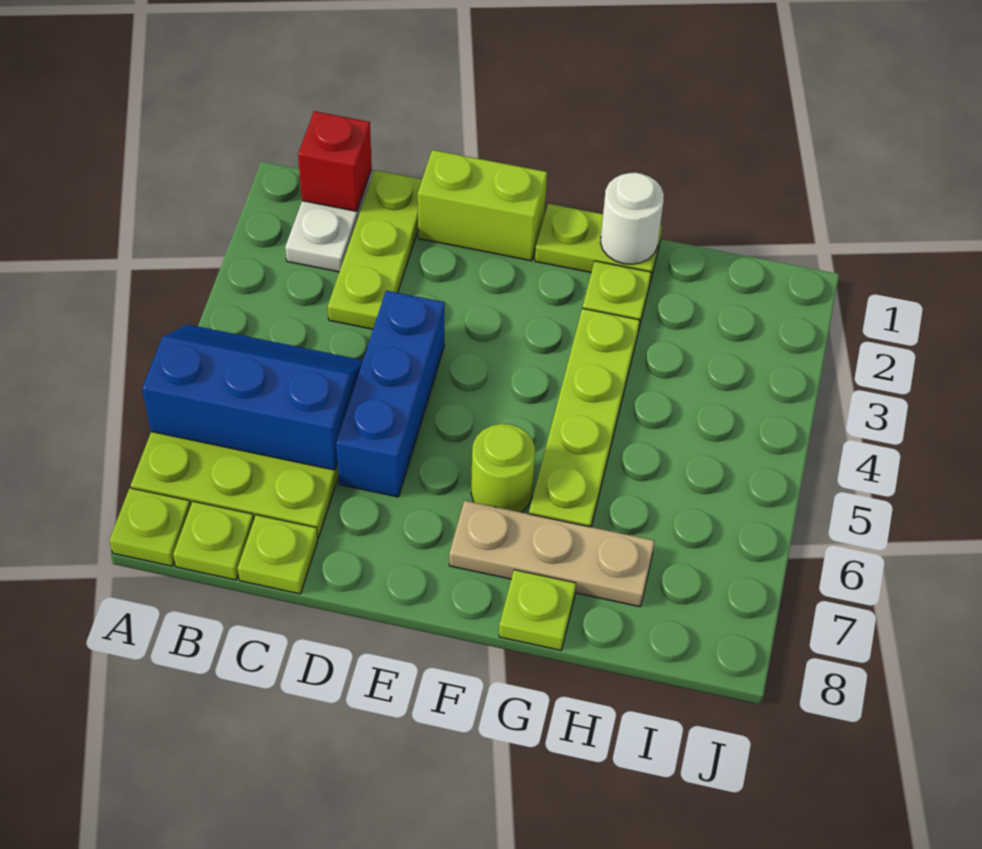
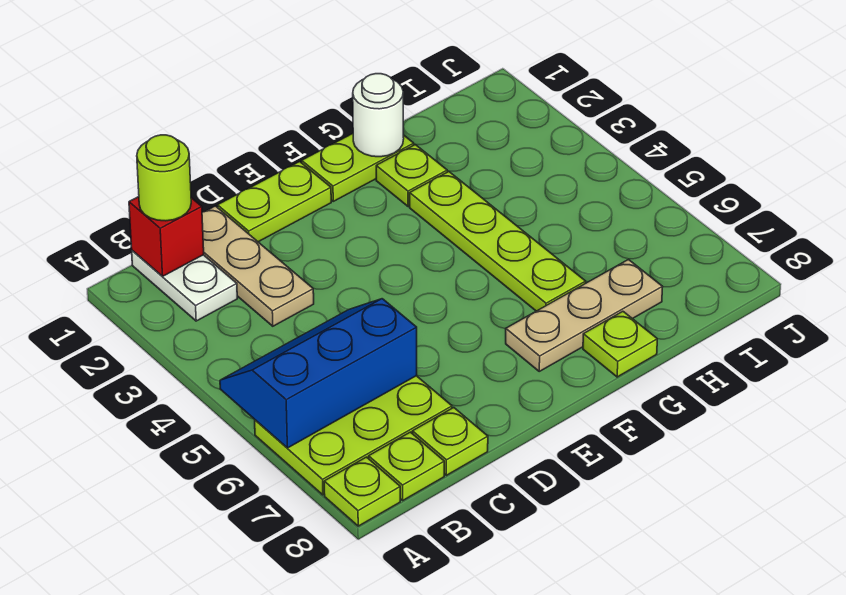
lime 1x3 plate [328,170,422,329] -> tan 1x3 plate [202,206,314,326]
lime 1x2 brick [418,150,547,261] -> lime 1x2 plate [218,162,331,242]
blue 1x3 brick [336,291,445,497] -> none
lime 1x1 round brick [471,424,535,512] -> lime 1x1 round brick moved to [137,135,191,221]

